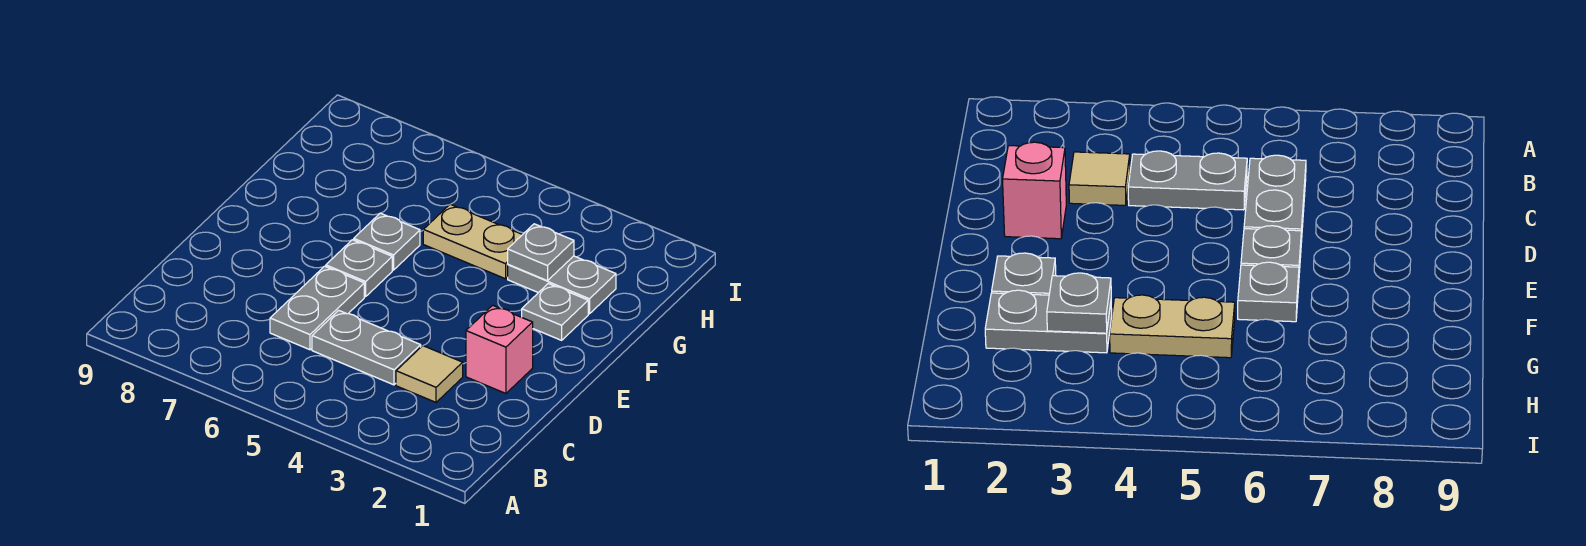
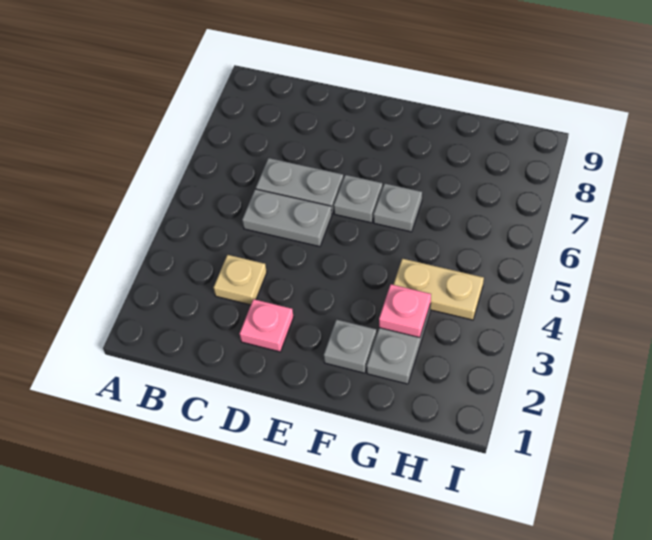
tan 1x1 tile [396,346,463,402] -> tan 1x1 plate [214,255,267,305]
grey 1x2 plate [312,310,421,385] -> grey 1x2 plate turned to [242,189,332,247]
pink 1x1 brick [466,305,533,393] -> pink 1x1 plate [240,299,294,352]
grey 1x1 plate [508,224,574,281] -> pink 1x1 plate [379,284,431,338]
tan 1x2 plate [423,204,522,279] -> tan 1x2 plate turned to [393,259,484,320]

